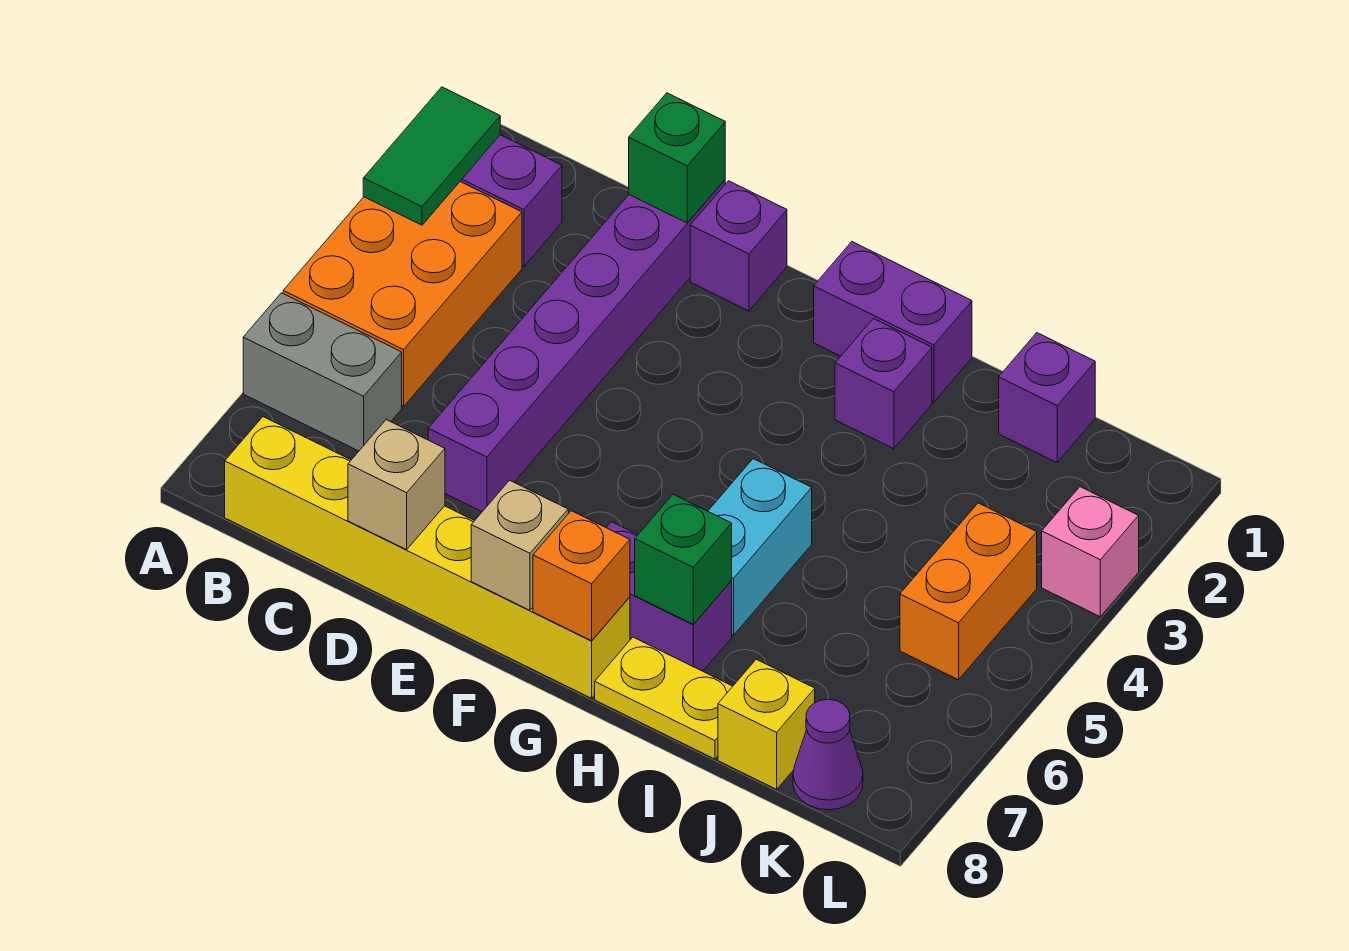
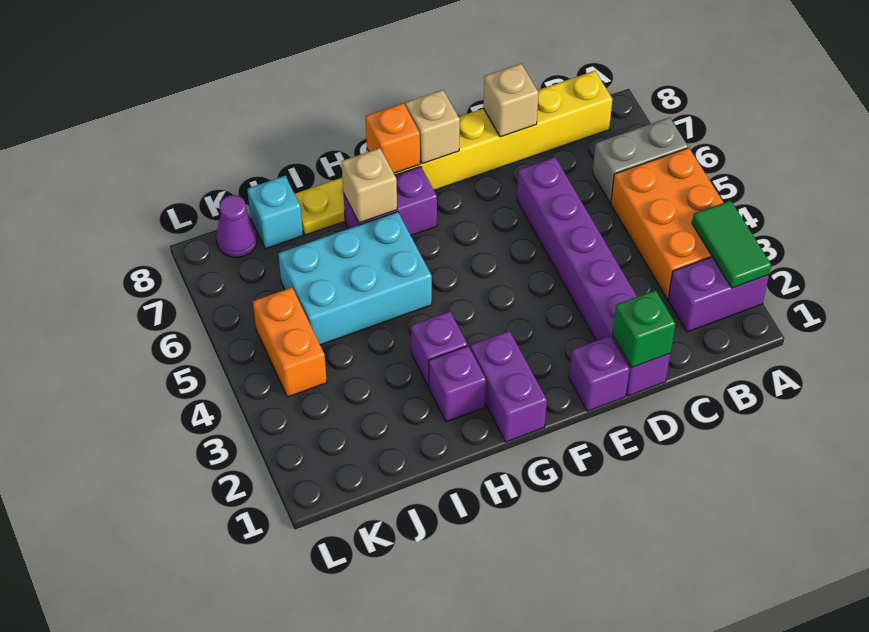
purple 1x2 brick [814,242,972,402] -> purple 1x2 brick turned to [470,331,547,442]
cyan 1x2 brick [708,459,812,635] -> cyan 2x3 brick [278,212,432,345]
green 1x1 brick [635,494,732,624] -> tan 1x1 brick [342,148,397,223]
purple 1x1 brick [999,333,1095,463] -> purple 1x1 brick moved to [411,311,468,387]
yellow 1x1 brick [718,659,815,789] -> cyan 1x1 brick [247,176,303,249]
pink 1x1 brick [1042,487,1139,616] -> none

